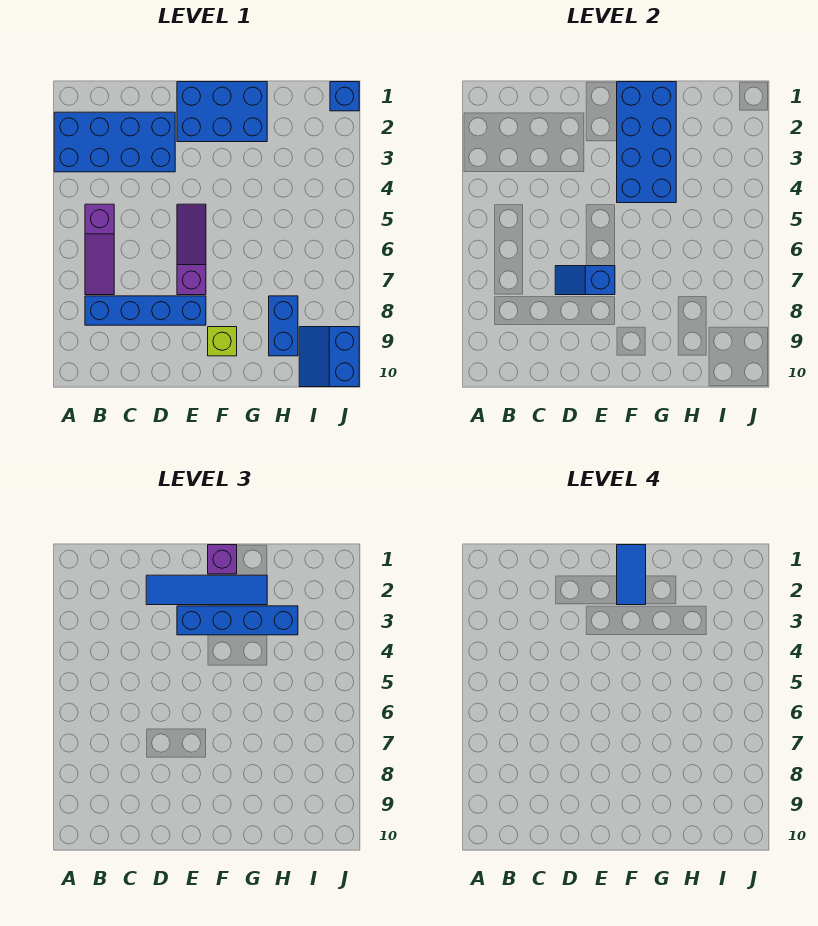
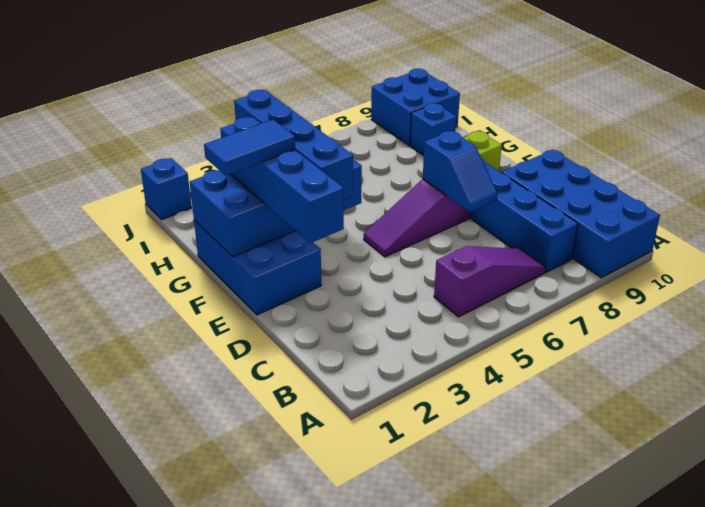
blue 2x4 brick [54,112,175,172] -> blue 2x4 brick moved to [502,150,660,278]
blue 1x4 tile [146,575,267,605] -> blue 1x4 brick [220,117,344,243]
purple 1x1 brick [208,545,237,574] -> none
blue 1x2 brick [269,296,298,356] -> blue 1x1 brick [410,103,456,156]
blue 2x2 slope [299,327,359,387] -> blue 2x2 brick [371,69,460,145]

